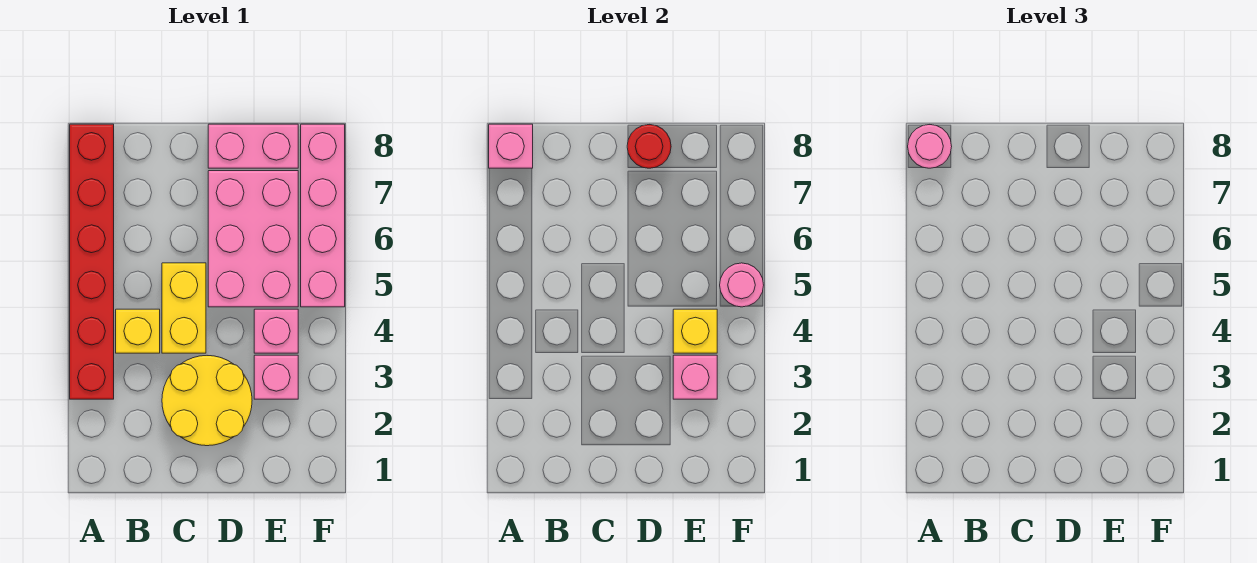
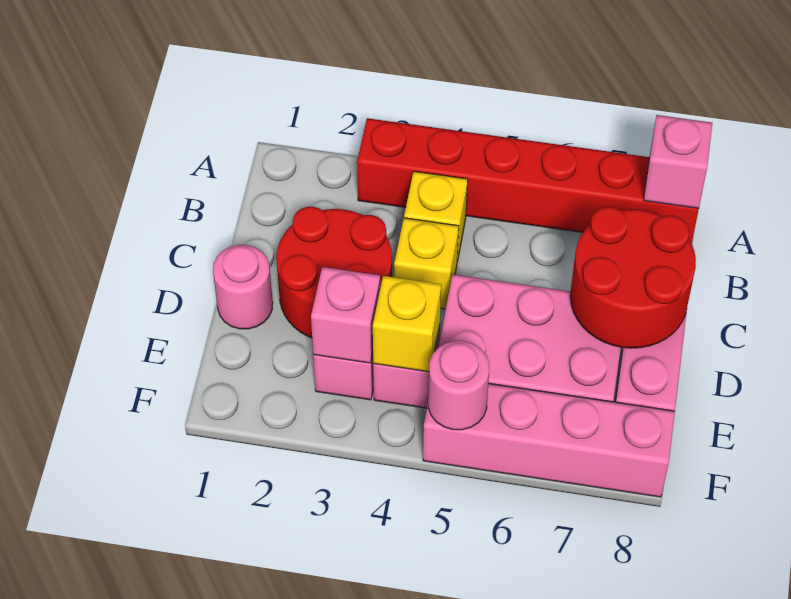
pink 1x1 round brick [908,125,952,168] -> pink 1x1 round brick moved to [213,245,273,329]
yellow 2x2 round brick [162,356,252,446] -> red 2x2 round brick [276,207,392,338]
yellow 1x2 brick [162,263,206,353] -> yellow 1x1 brick [394,218,459,309]
red 1x1 round brick [627,125,671,168] -> red 2x2 round brick [570,207,696,348]

